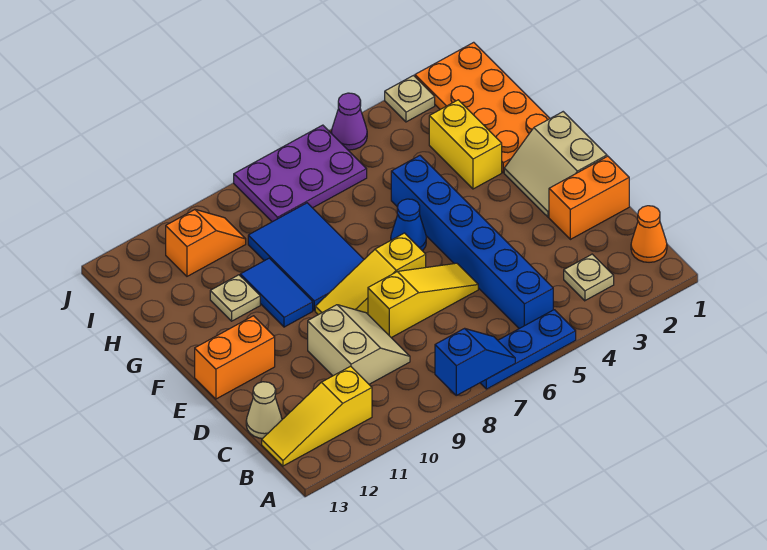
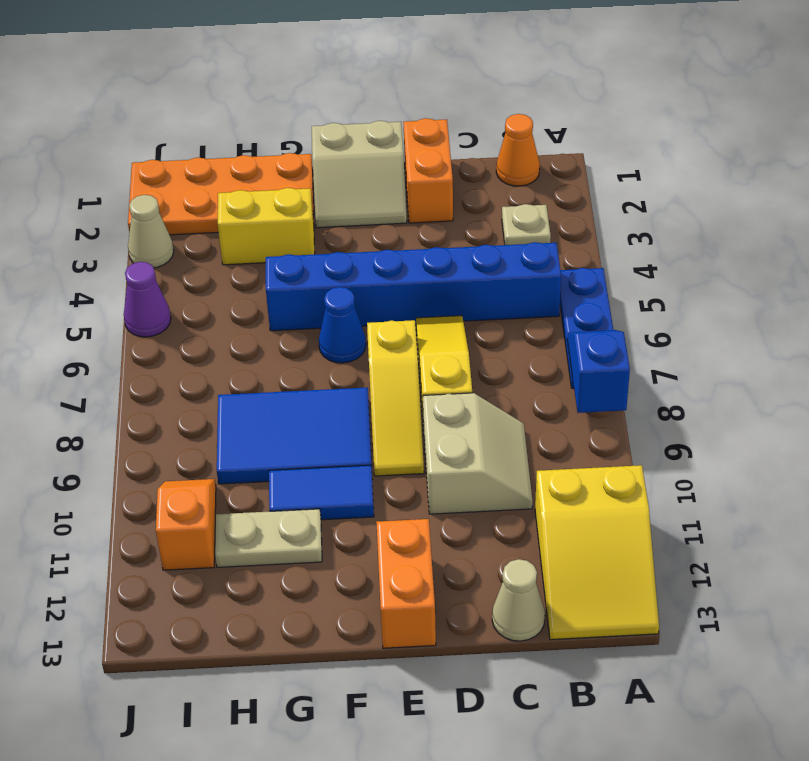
yellow 1x3 slope [262,366,372,466] -> yellow 2x3 slope [535,465,659,640]
tan 2x2 slope [308,305,410,384] -> tan 2x2 slope turned to [423,393,533,514]
tan 1x1 plate [210,275,260,321] -> tan 1x2 plate [215,509,322,567]
purple 2x3 plate [234,125,367,222] -> none
tan 1x1 plate [385,76,435,122] -> tan 1x1 cone [128,195,174,268]

